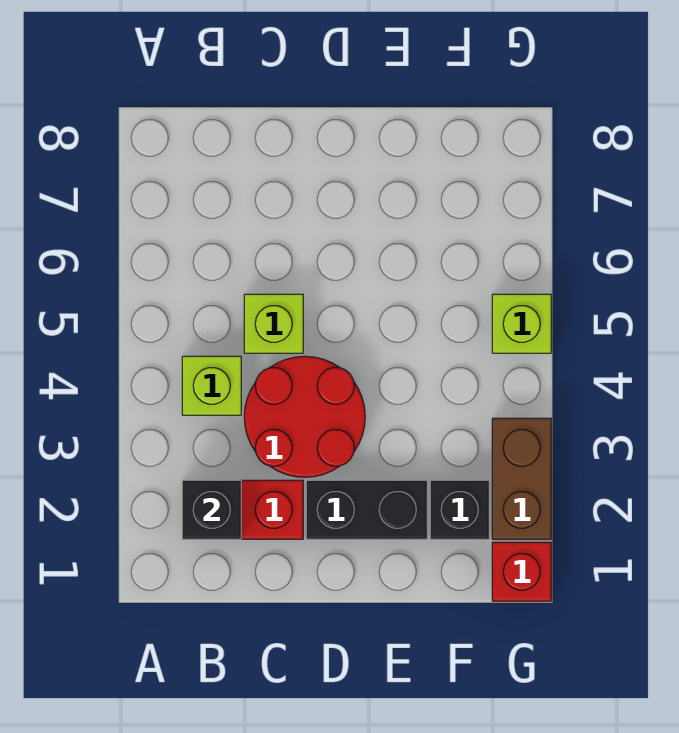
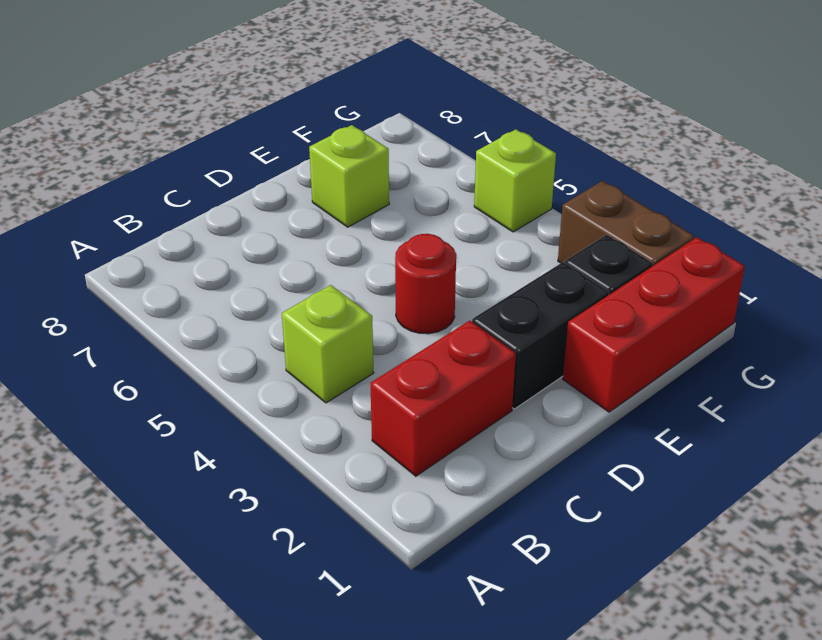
black 1x1 brick [182,480,241,539] -> none
red 2x2 round brick [244,356,365,477] -> red 1x1 round brick [395,234,456,334]
lime 1x1 brick [244,294,303,353] -> lime 1x1 brick moved to [309,125,389,227]
red 1x1 brick [492,542,551,601] -> red 1x3 brick [563,237,745,412]

